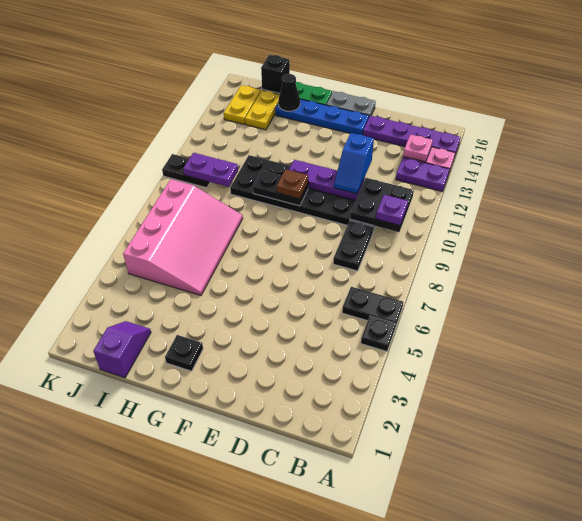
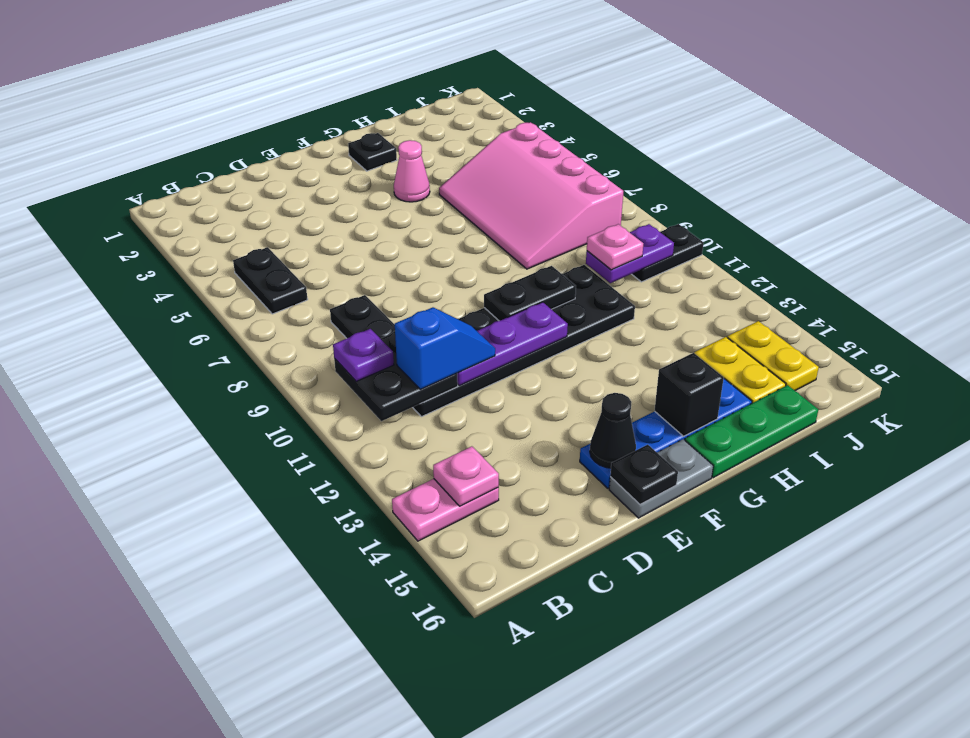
black 1x1 plate [361,316,396,351] -> black 1x1 plate moved to [610,445,678,504]
black 1x2 plate [342,287,403,325] -> black 1x2 plate turned to [233,247,308,314]
purple 1x2 plate [396,158,450,192] -> none
purple 1x4 plate [363,116,461,155] -> none
blue 1x2 slope [334,133,374,194] -> blue 1x2 slope turned to [395,307,495,389]
brown 1x1 plate [277,169,308,199] -> none
none -> pink 1x1 cone [394,140,430,202]
black 1x1 cone [278,74,300,111] -> black 1x1 cone moved to [590,393,636,468]
purple 1x2 slope [93,321,151,378] -> none
none -> pink 1x1 plate [587,224,643,270]
black 1x1 brick [261,55,290,93] -> black 1x1 brick moved to [654,353,724,436]

